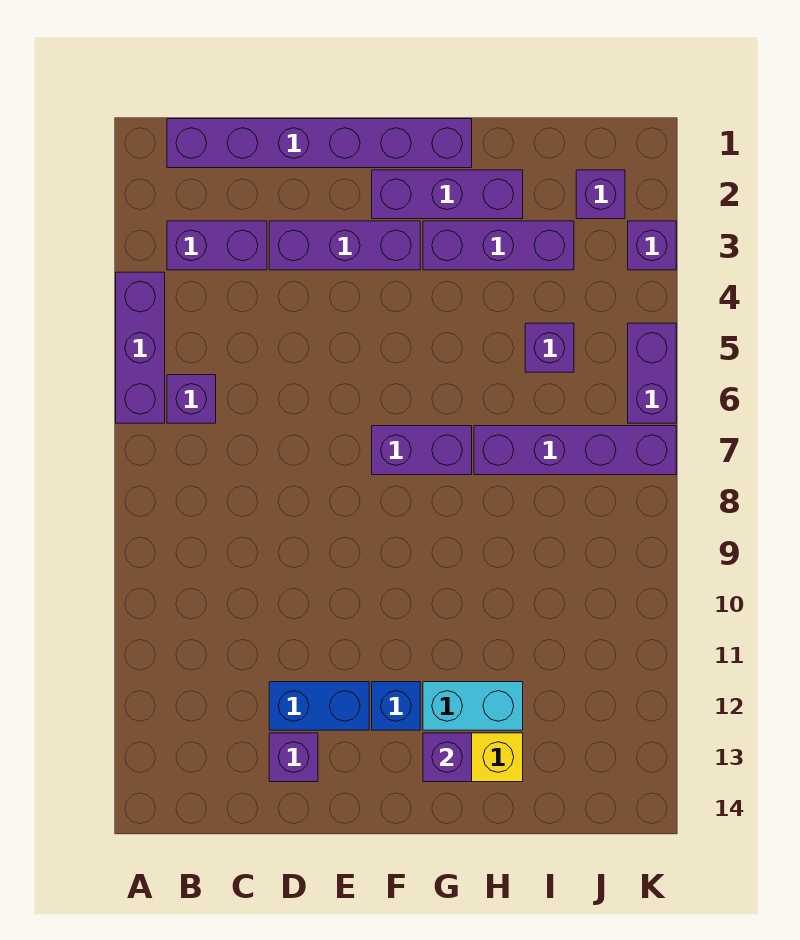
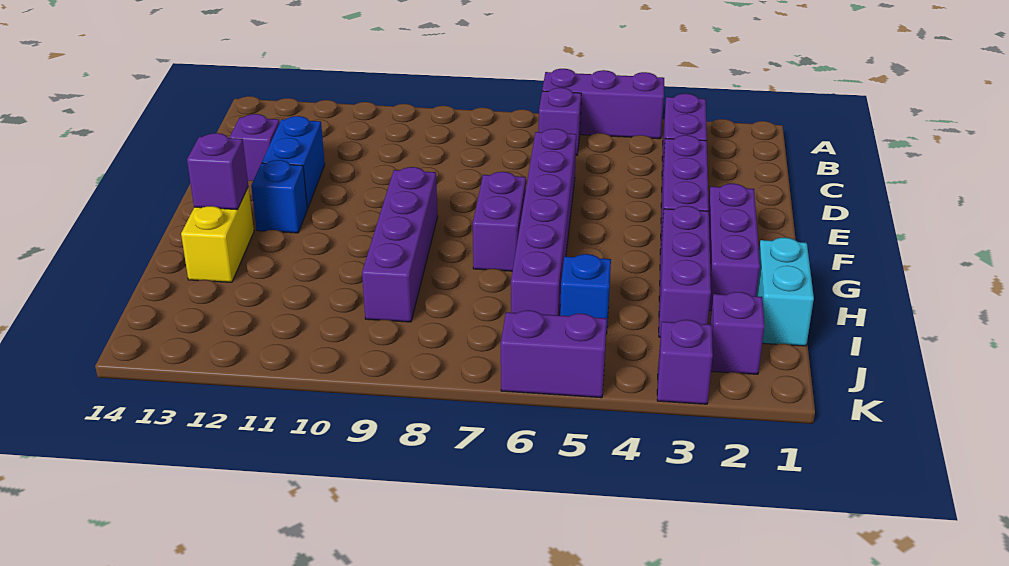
purple 1x6 brick [167,119,472,168] -> purple 1x6 brick moved to [511,129,576,315]
cyan 1x2 brick [423,682,523,730] -> cyan 1x2 brick moved to [756,238,814,346]
purple 1x4 brick [474,426,676,475] -> purple 1x4 brick moved to [362,167,438,322]
purple 1x1 brick [525,323,574,372] -> blue 1x1 brick [560,254,611,334]

